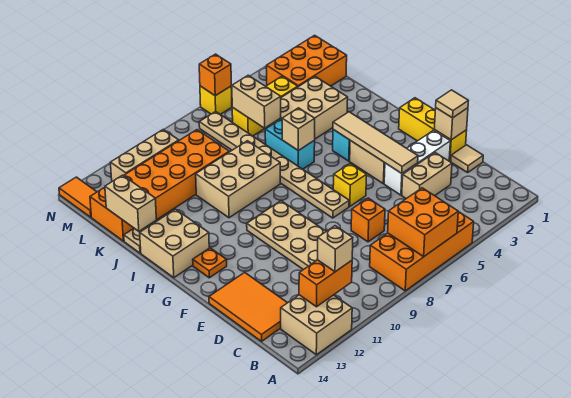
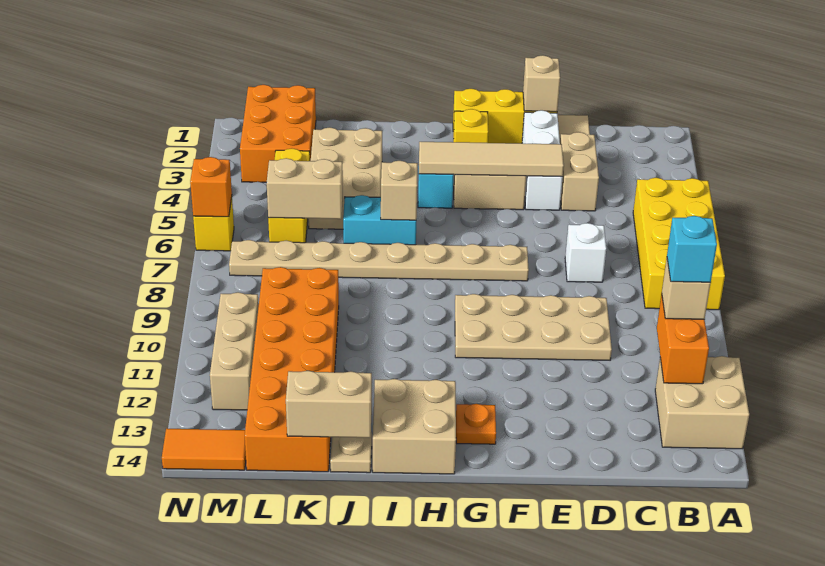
orange 2x4 brick [370,212,474,291] -> yellow 2x4 brick [633,178,725,310]
orange 2x2 brick [388,188,458,257] -> none
none -> cyan 1x1 brick [667,216,717,282]
orange 2x3 tile [209,272,287,341] -> none
orange 1x1 brick [351,198,385,242] -> white 1x1 brick [565,223,606,282]
tan 1x1 tile [436,90,468,118] -> none
yellow 1x1 brick [333,164,367,206] -> yellow 1x1 brick moved to [453,109,488,143]
tan 2x3 brick [196,141,280,218] -> none

